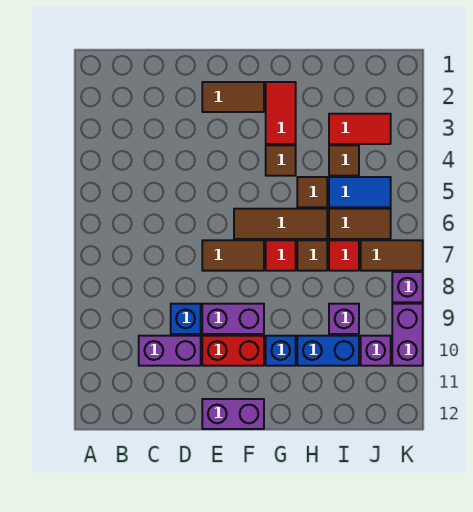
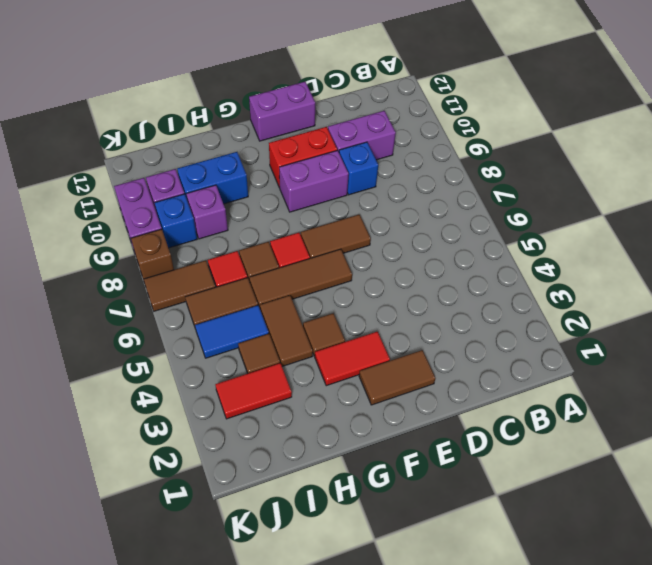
red 1x2 tile [266,82,296,144] -> red 1x2 tile turned to [315,332,390,386]
blue 1x1 brick [266,336,296,366] -> blue 1x1 brick moved to [154,194,197,248]
brown 1x1 tile [297,177,327,207] -> brown 1x2 tile [260,295,313,366]
purple 1x1 brick [392,272,423,302] -> brown 1x1 brick [131,229,174,279]

